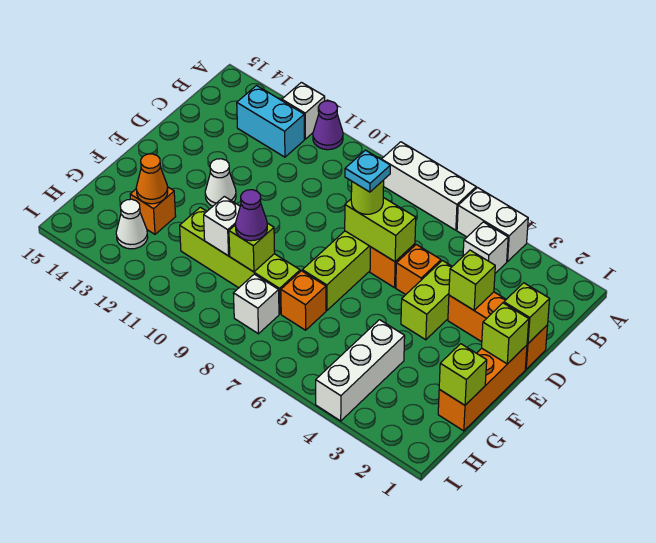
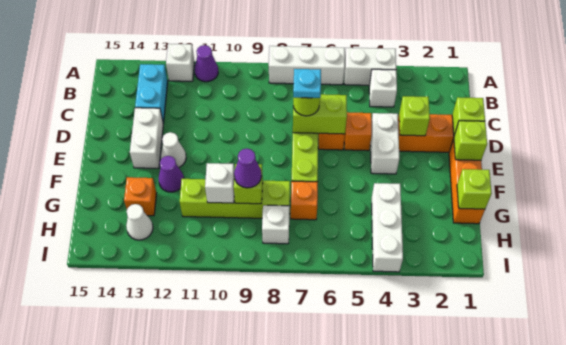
cyan 1x2 brick [237,86,304,157] -> cyan 1x2 brick turned to [135,64,168,123]
lime 1x2 brick [401,261,452,340] -> white 1x2 brick [370,113,399,174]
none -> white 1x2 brick [130,108,163,168]
none -> purple 1x1 cone [159,156,184,192]
orange 1x1 cone [136,154,168,204] -> none

